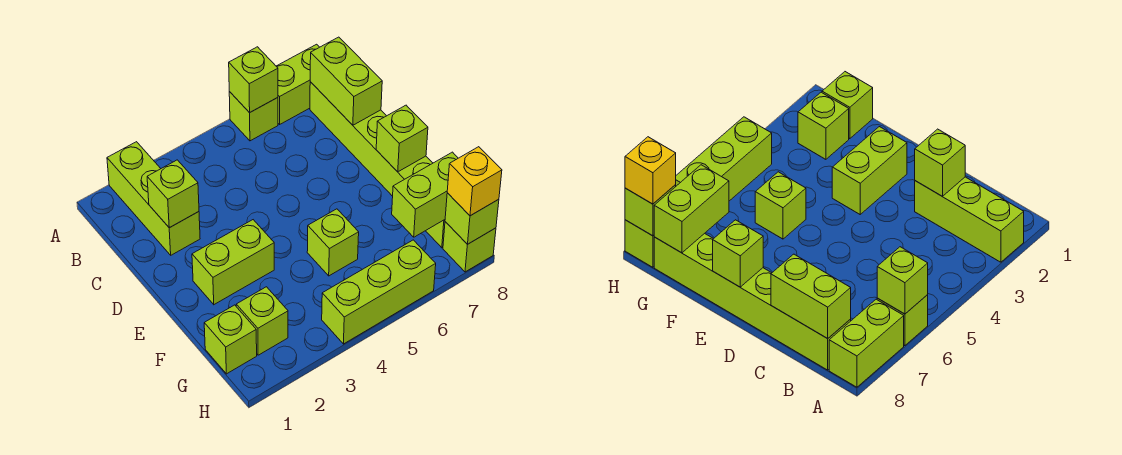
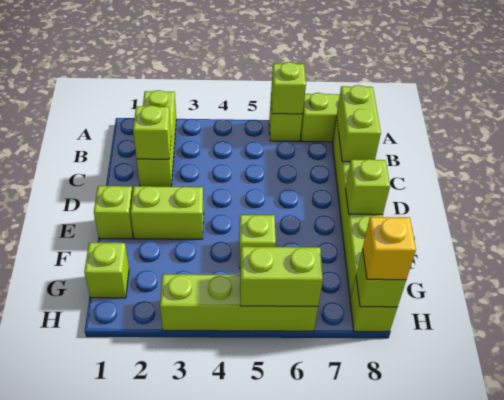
lime 1x1 brick [236,287,288,355] -> lime 1x1 brick moved to [94,186,133,239]
lime 1x2 brick [392,152,458,237] -> lime 1x2 brick moved to [240,247,323,306]
lime 1x3 brick [322,240,436,344] -> lime 1x4 brick [160,274,318,331]

